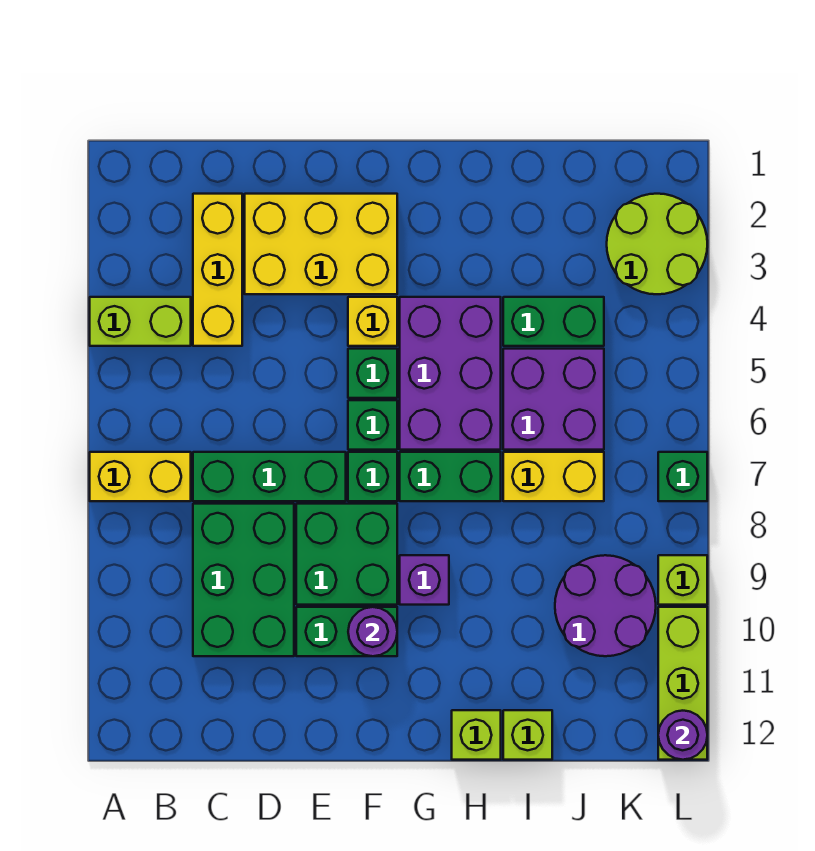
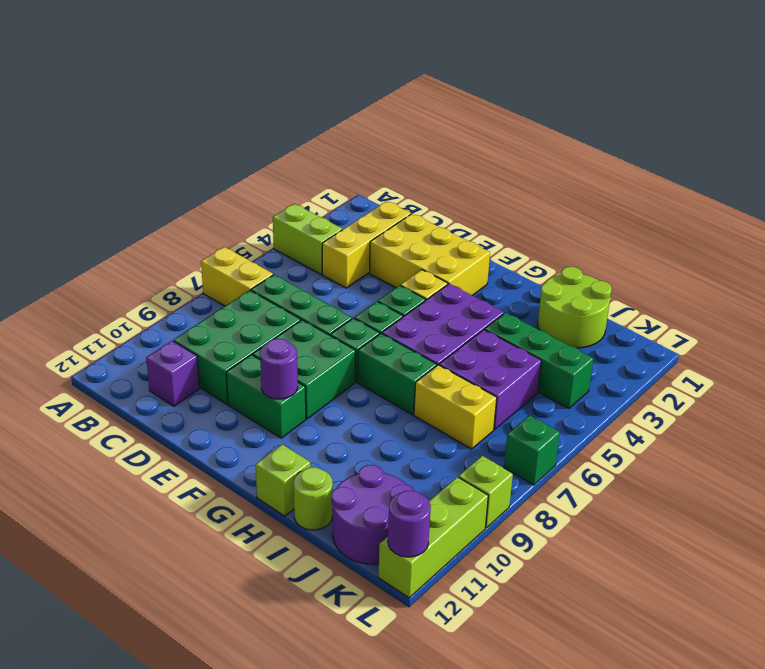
purple 1x1 brick [400,555,449,605] -> purple 1x1 brick moved to [146,341,199,406]
green 1x2 brick [503,297,604,346] -> green 1x3 brick [485,313,593,409]
lime 1x1 brick [503,710,552,760] -> lime 1x1 round brick [294,467,333,530]
purple 2x2 round brick [555,555,656,656] -> purple 2x2 round brick moved to [332,465,415,564]
lime 2x2 round brick [607,194,707,294] -> lime 2x2 round brick moved to [538,267,612,348]

